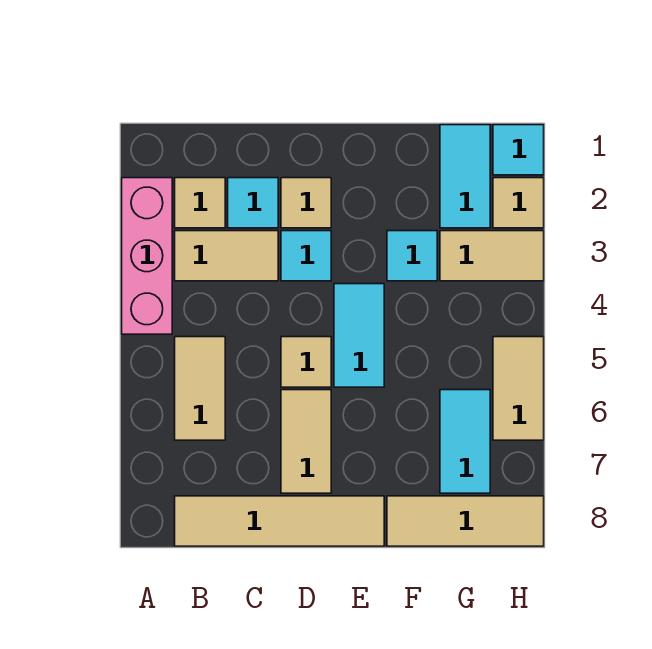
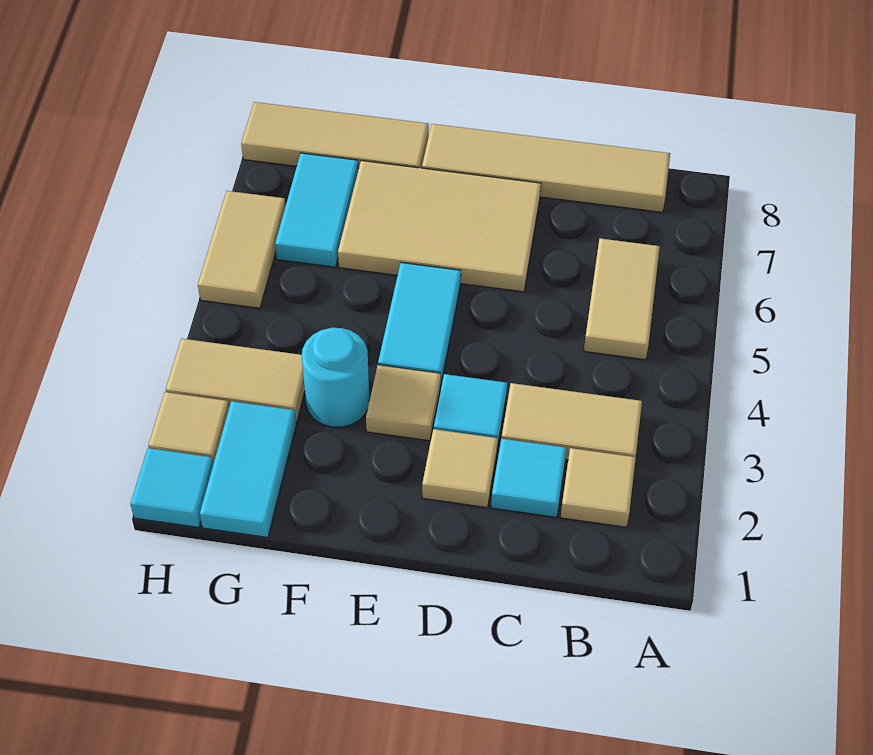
pink 1x3 brick [122,178,172,334] -> none
tan 1x1 tile [281,337,331,387] -> tan 1x1 tile moved to [366,365,441,441]
tan 1x2 tile [281,390,331,493] -> tan 2x3 tile [338,161,541,292]
cyan 1x1 tile [387,231,437,281] -> cyan 1x1 round brick [302,328,369,427]

